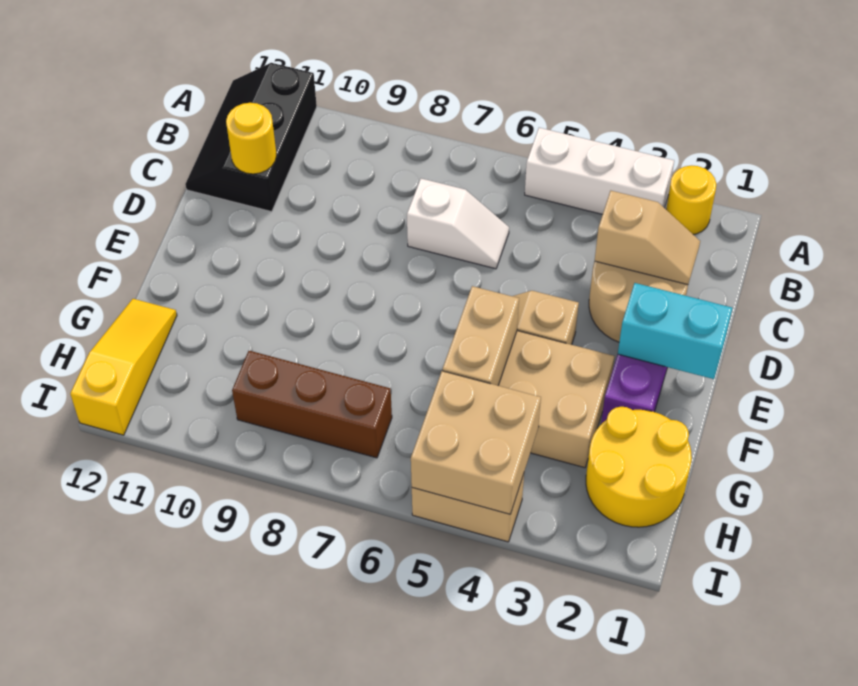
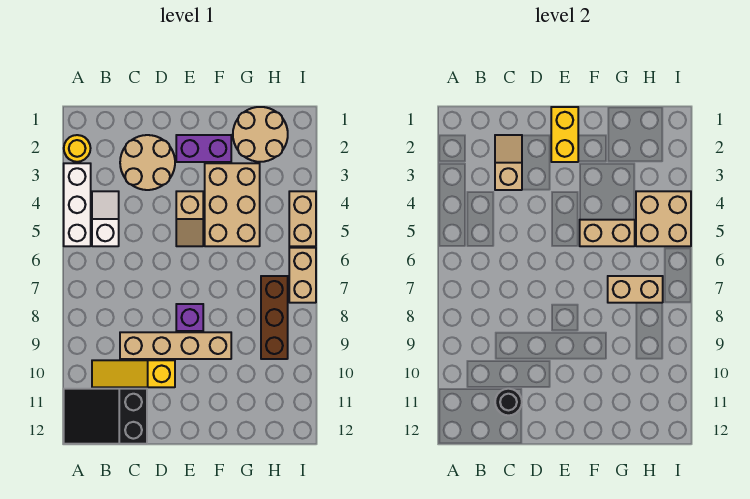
black 2x3 slope [185,63,317,212] -> black 2x3 slope turned to [64,389,147,444]
white 1x2 slope [407,179,509,269] -> white 1x2 slope moved to [92,191,119,246]
none -> tan 1x4 brick [120,332,231,359]
yellow 1x1 round brick [226,103,277,174] -> black 1x1 round brick [495,389,522,415]
cyan 1x2 brick [618,283,732,379] -> yellow 1x2 brick [551,107,578,162]
none -> purple 1x1 brick [176,304,203,331]
yellow 2x2 round brick [586,407,692,527] -> tan 2x2 round brick [233,107,288,162]
none -> tan 1x2 brick [608,276,663,303]
yellow 1x3 slope [70,299,177,435] -> yellow 1x3 slope moved to [92,360,175,387]
none -> tan 1x2 brick [289,248,316,303]

